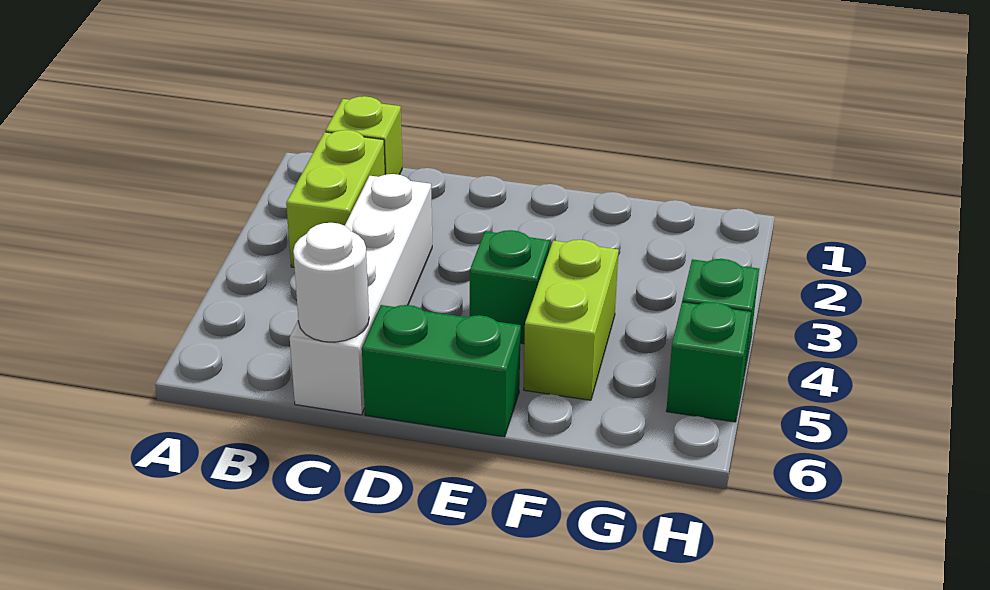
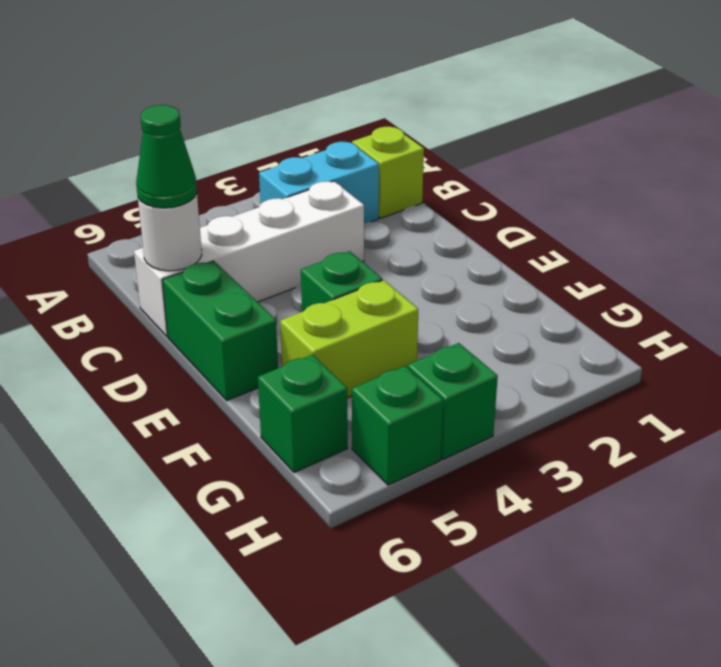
lime 1x2 brick [286,130,385,267] -> cyan 1x2 brick [259,142,379,223]
none -> green 1x1 cone [136,105,197,208]
none -> green 1x1 brick [258,355,348,472]

